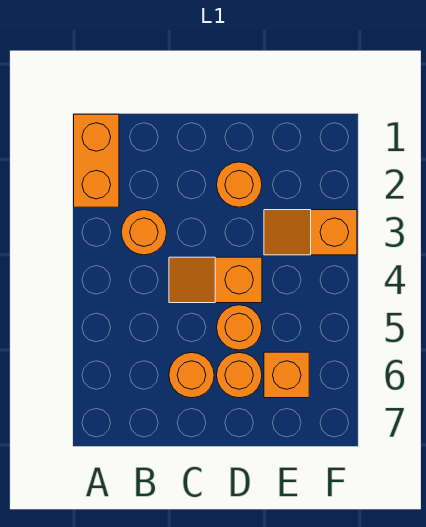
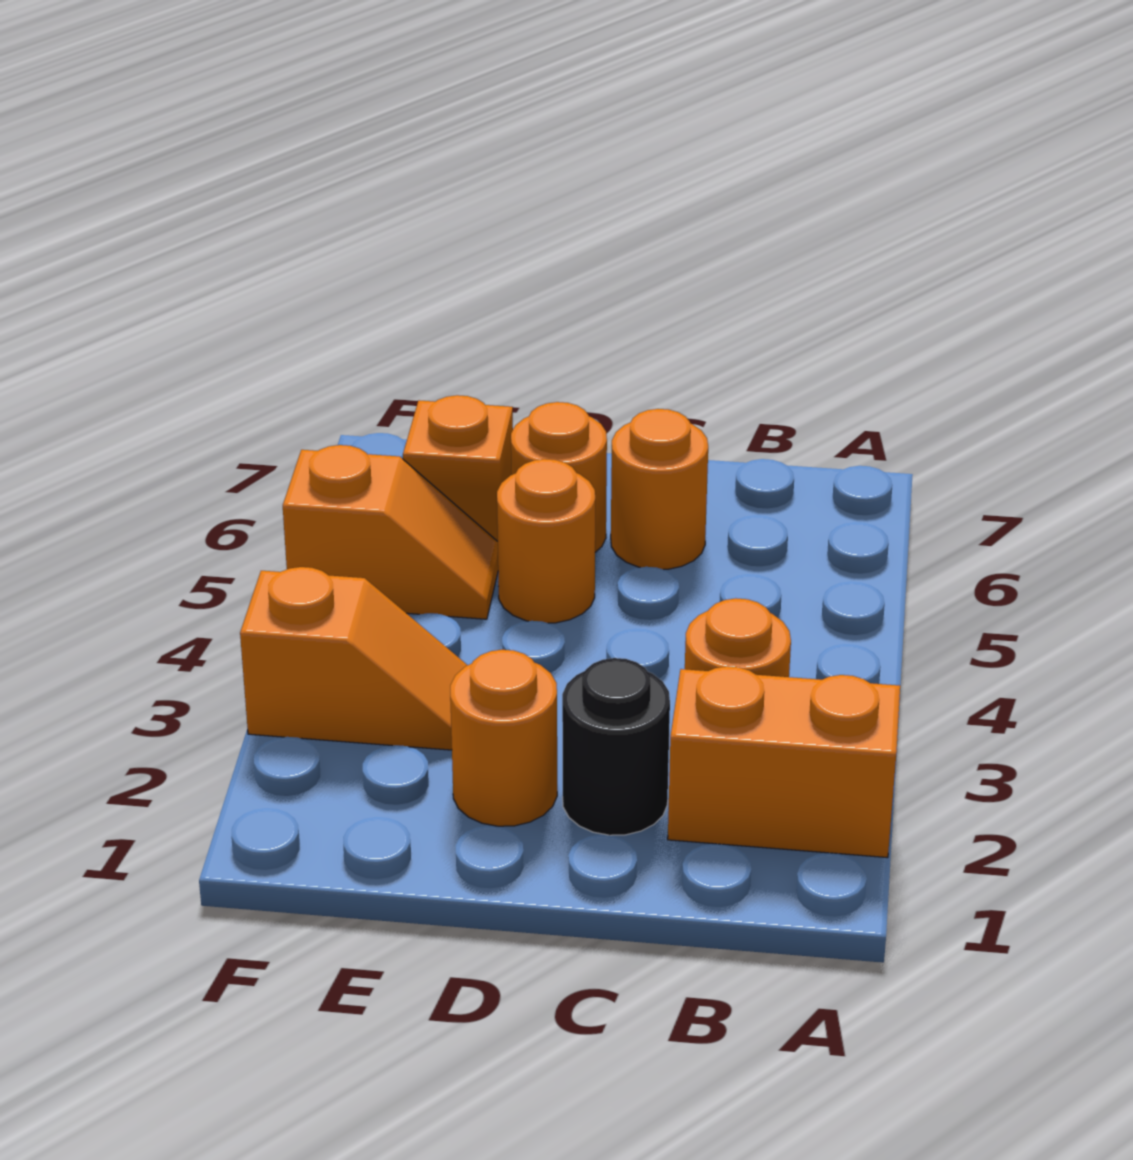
orange 1x2 brick [74,114,119,207] -> orange 1x2 brick turned to [668,666,900,858]
none -> black 1x1 round brick [562,658,670,835]
orange 1x2 slope [169,257,262,303] -> orange 1x2 slope moved to [283,445,498,619]

